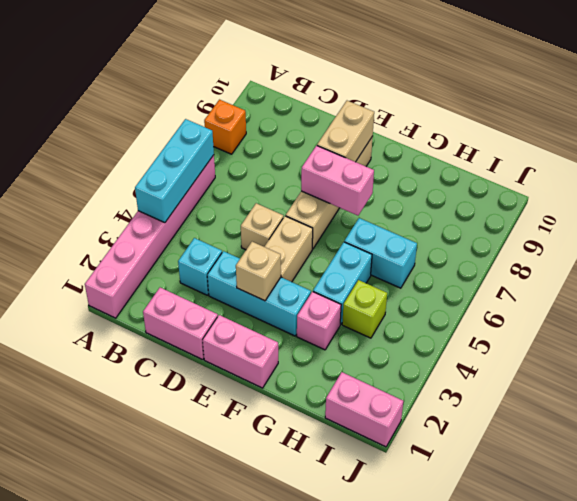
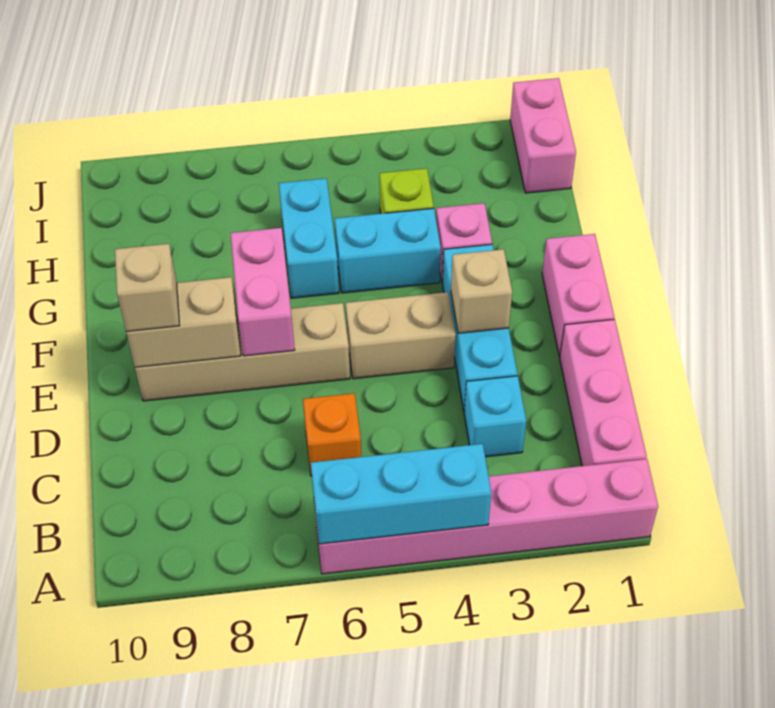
orange 1x1 brick [204,100,246,154] -> orange 1x1 brick moved to [303,393,361,476]
pink 1x2 brick [143,288,218,360] -> pink 1x3 brick [560,319,647,466]
tan 1x1 brick [241,203,283,250] -> tan 1x1 brick moved to [115,244,180,331]

